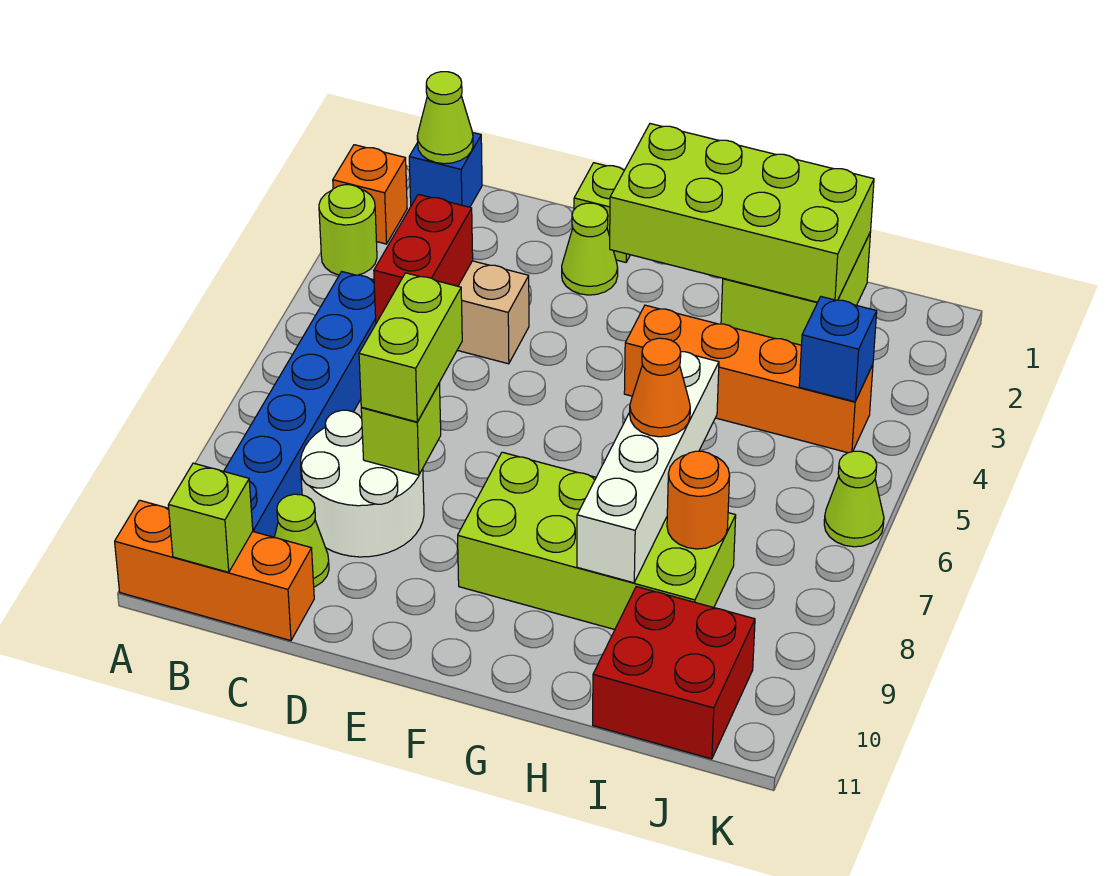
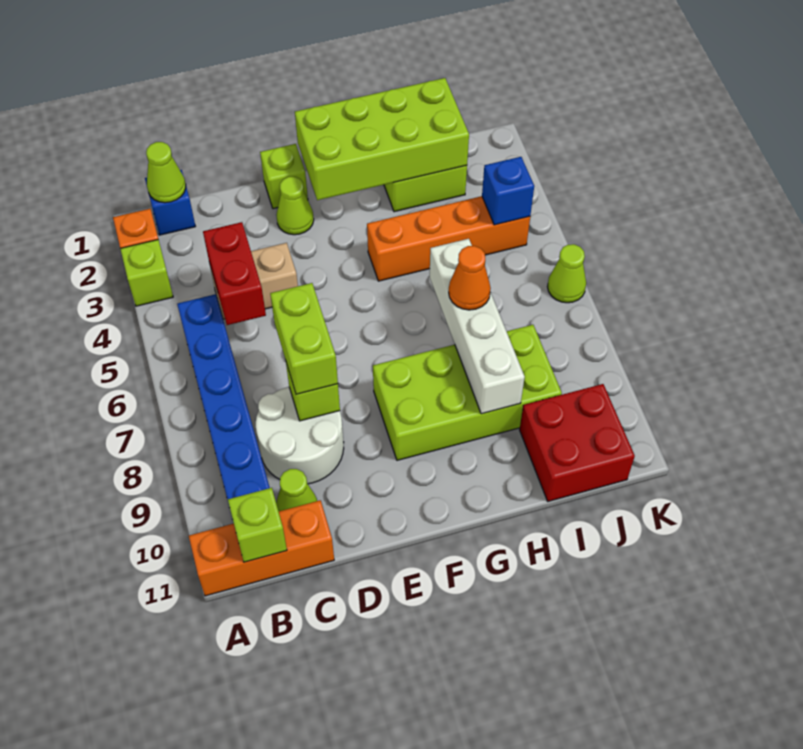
lime 1x1 round brick [319,185,377,275] -> lime 1x1 brick [120,240,173,306]
orange 1x1 round brick [667,451,730,549] -> none

